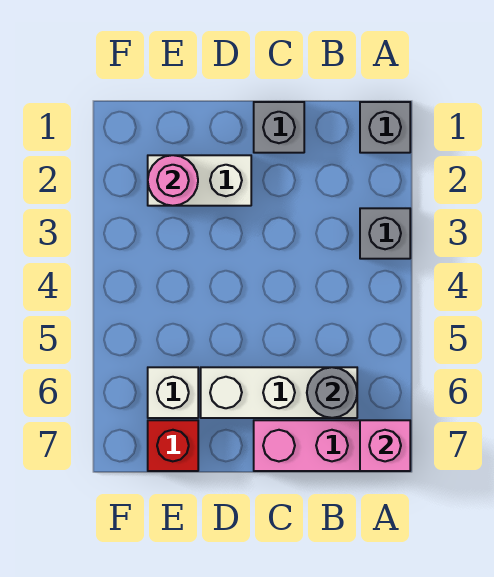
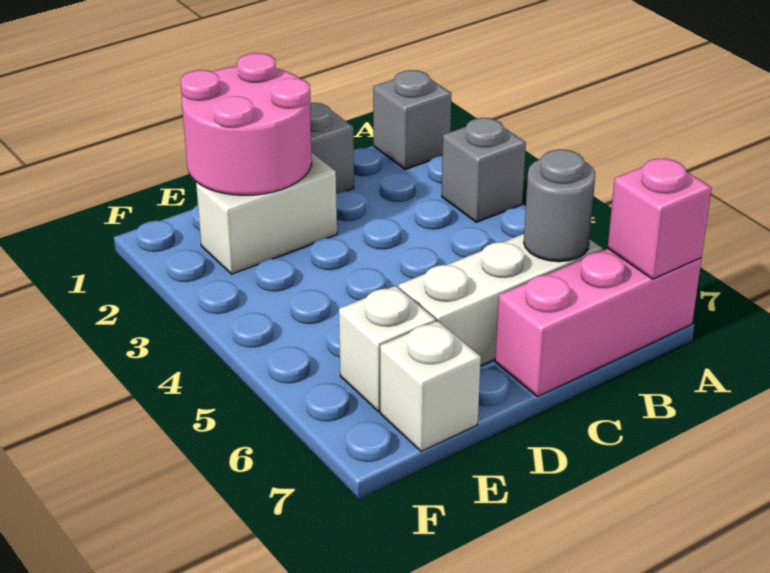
pink 1x1 round brick [148,155,198,206] -> pink 2x2 round brick [181,53,312,195]
red 1x1 brick [148,420,198,471] -> white 1x1 brick [380,321,481,451]

